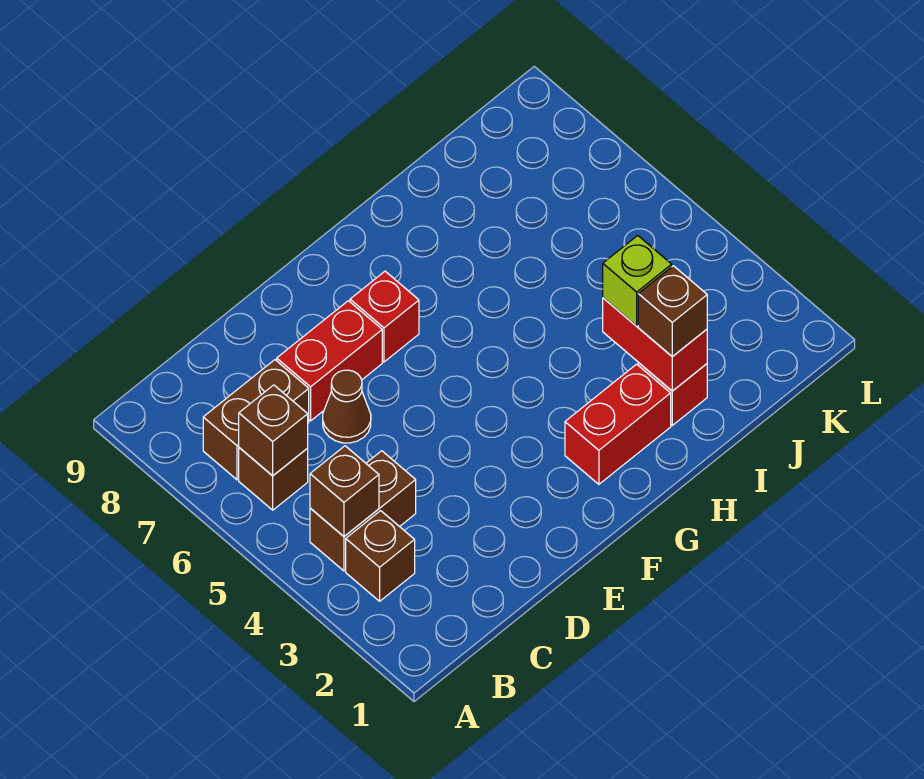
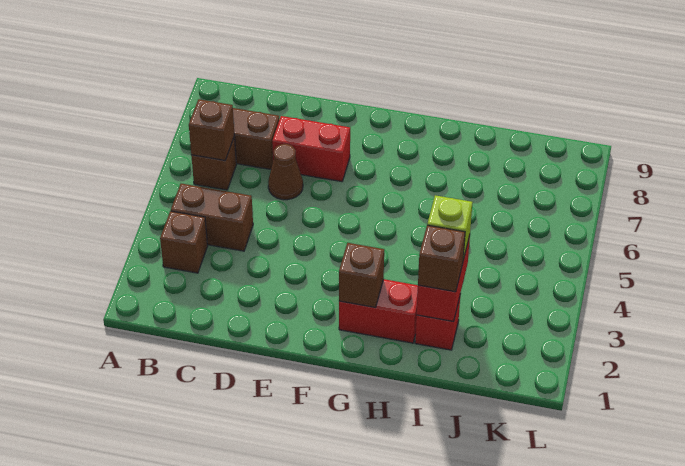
brown 1x1 brick [310,446,379,536] -> brown 1x1 brick moved to [339,243,384,307]
red 1x1 brick [350,271,419,362] -> none

